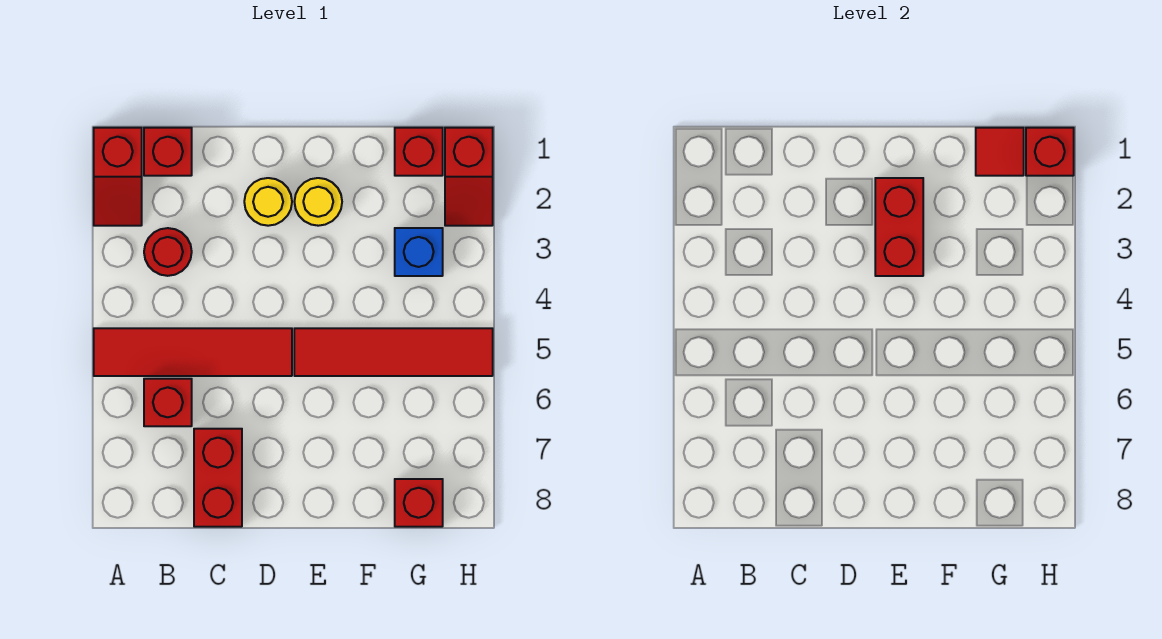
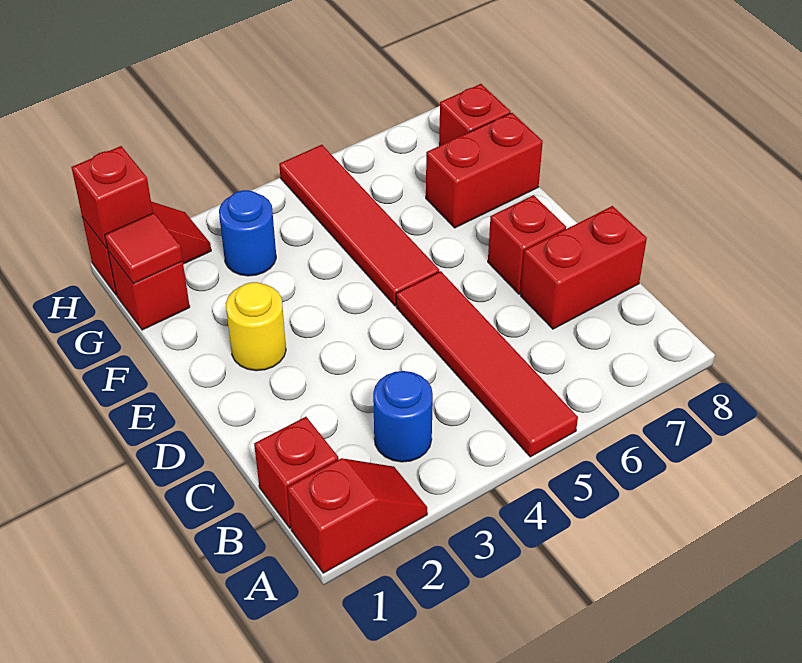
red 1x1 round brick [144,228,192,276] -> blue 1x1 round brick [373,371,433,462]
red 1x1 brick [144,379,192,426] -> red 1x1 brick moved to [488,195,566,294]
yellow 1x1 round brick [244,178,292,226] -> none
red 1x2 brick [875,178,923,276] -> red 1x2 brick moved to [426,113,543,228]
blue 1x1 brick [395,228,443,276] -> blue 1x1 round brick [219,190,276,276]

